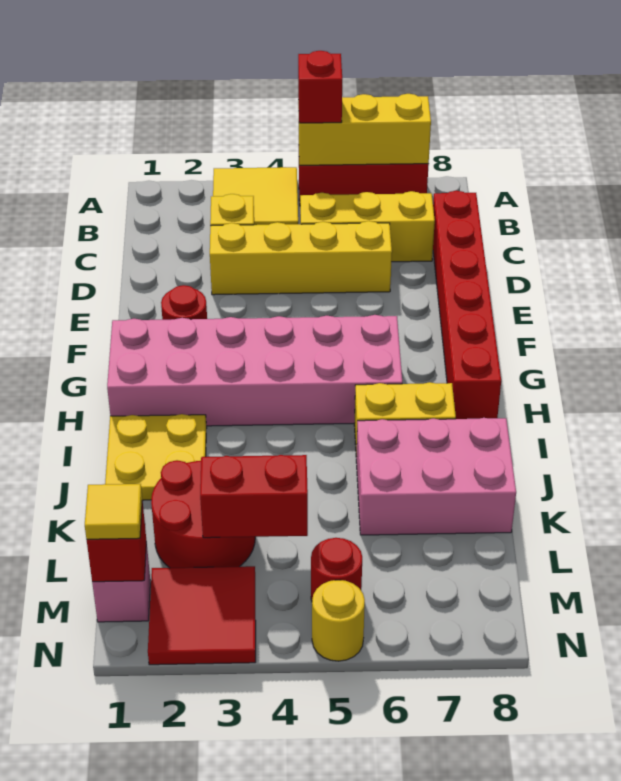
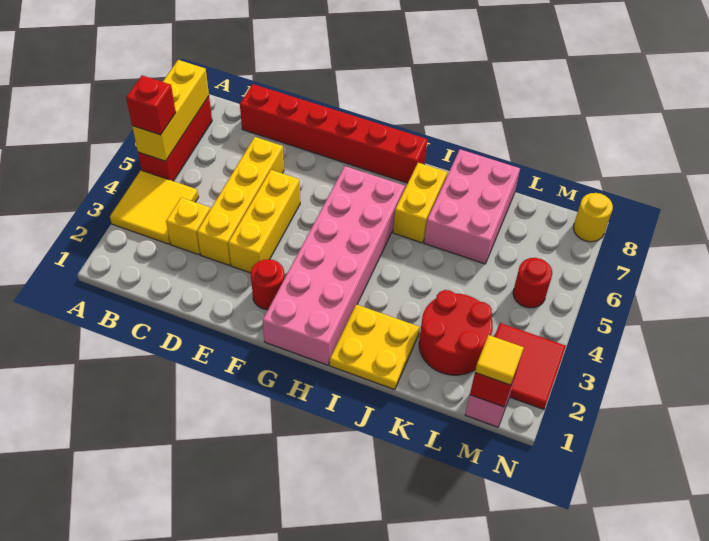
yellow 1x3 brick [300,191,435,262] -> yellow 1x3 brick moved to [228,170,300,273]
red 1x2 brick [200,455,308,538] -> none
yellow 1x1 round brick [312,580,365,661] -> yellow 1x1 round brick moved to [573,193,613,242]

